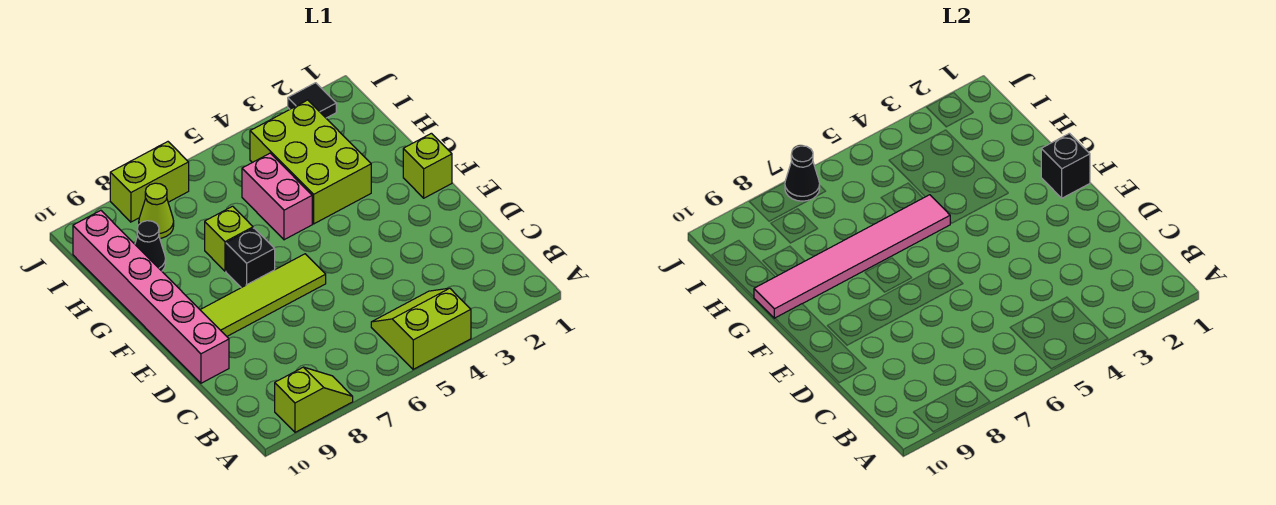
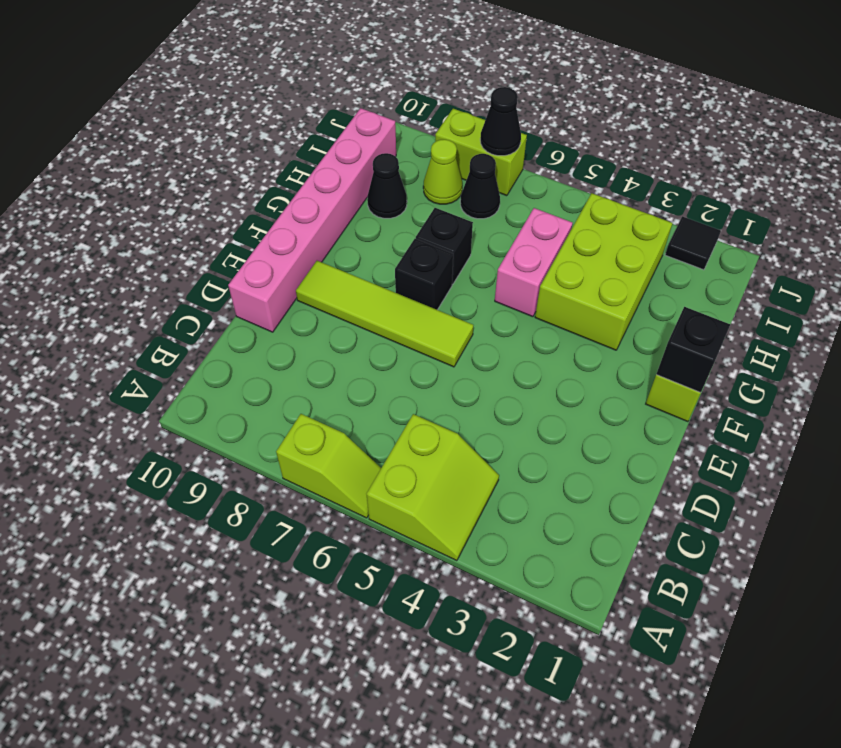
lime 2x2 slope [371,288,471,369] -> lime 2x2 slope turned to [367,414,499,561]
lime 1x2 slope [275,367,353,432] -> lime 1x2 slope moved to [276,414,381,518]
pink 1x6 tile [754,195,950,318] -> none
lime 1x1 brick [205,206,253,271] -> black 1x1 brick [416,208,473,284]
none -> black 1x1 cone [460,154,500,219]

